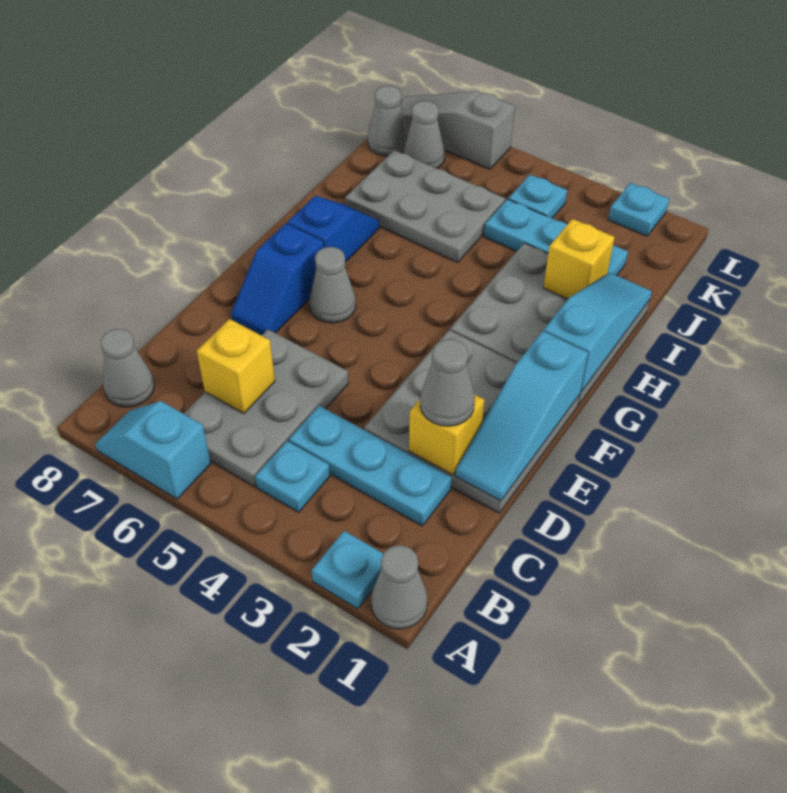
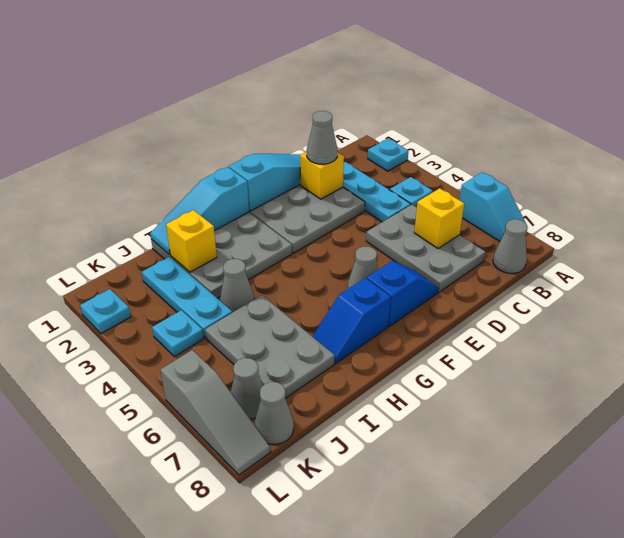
grey 1x1 cone [371,545,428,629] -> grey 1x1 cone moved to [220,259,254,312]
grey 2x3 plate [184,329,348,487] -> grey 2x3 plate turned to [366,205,486,292]

